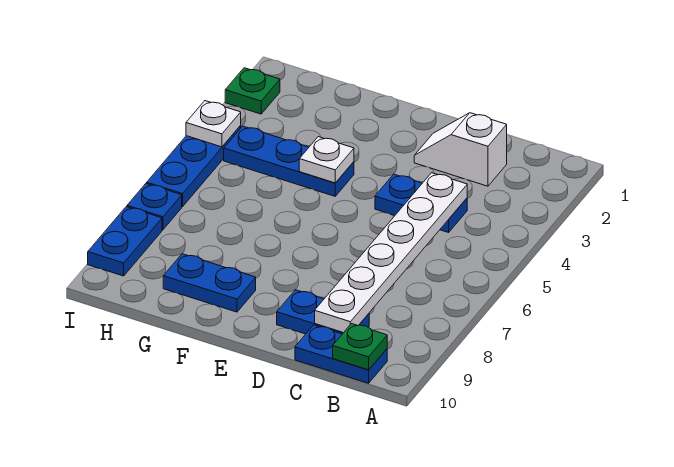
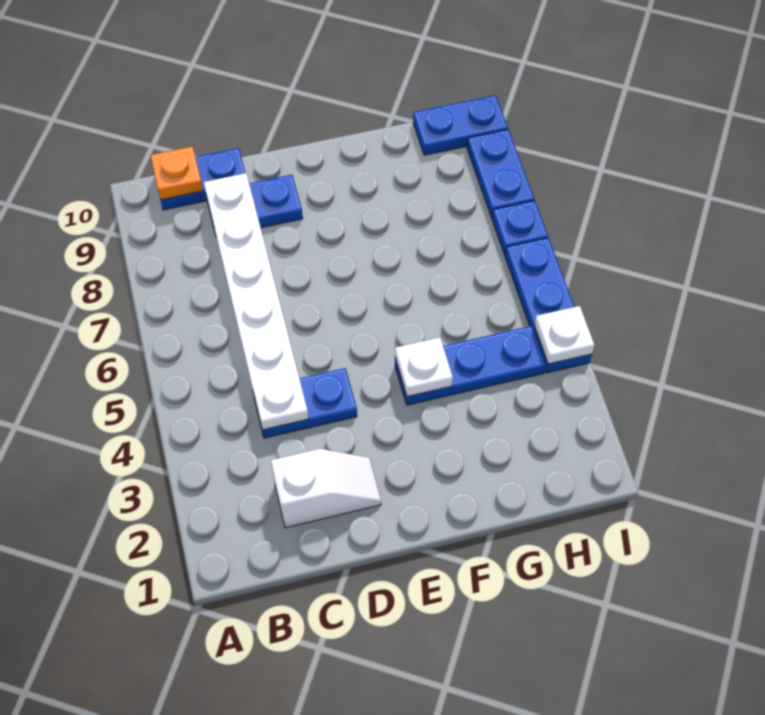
green 1x1 plate [333,324,387,370] -> orange 1x1 plate [150,146,203,200]
blue 1x2 plate [163,254,256,312] -> blue 1x2 plate moved to [413,95,508,155]
green 1x1 plate [225,68,280,114] -> none

